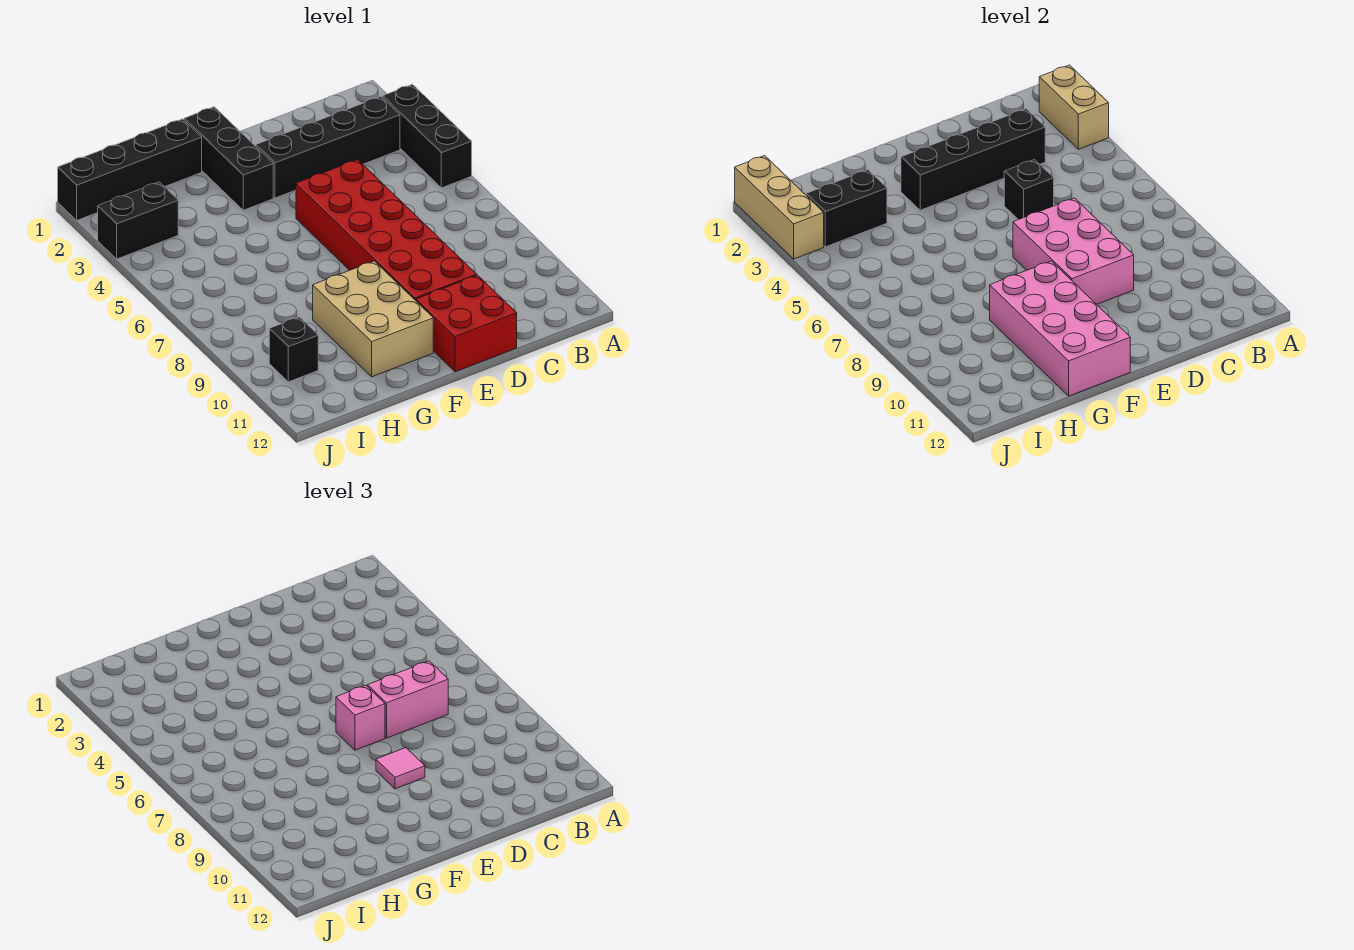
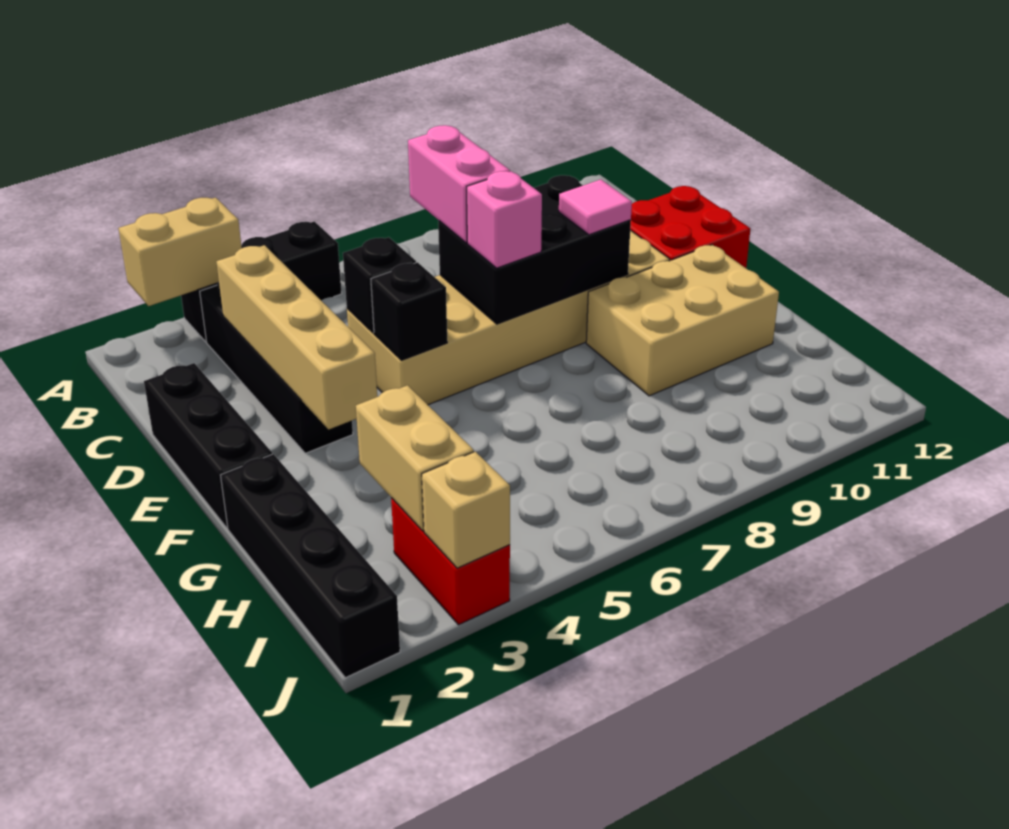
black 1x4 brick [901,109,1045,210] -> tan 1x4 brick [216,245,377,429]
red 2x6 brick [296,160,477,301] -> tan 2x6 brick [347,230,670,405]
pink 2x3 brick [1013,198,1134,304] -> black 2x3 brick [438,175,631,324]
black 1x3 brick [184,107,273,210] -> black 1x3 brick turned to [144,363,272,528]
pink 2x4 brick [990,261,1130,396] -> none
black 1x2 brick [806,170,887,247] -> tan 1x2 brick [356,385,474,531]
black 1x2 brick [98,182,178,259] -> red 1x2 brick [391,498,510,625]
black 1x1 brick [269,317,318,382] -> black 1x1 brick moved to [371,262,447,360]
tan 1x3 brick [735,156,824,259] -> tan 1x1 brick [422,452,510,568]

